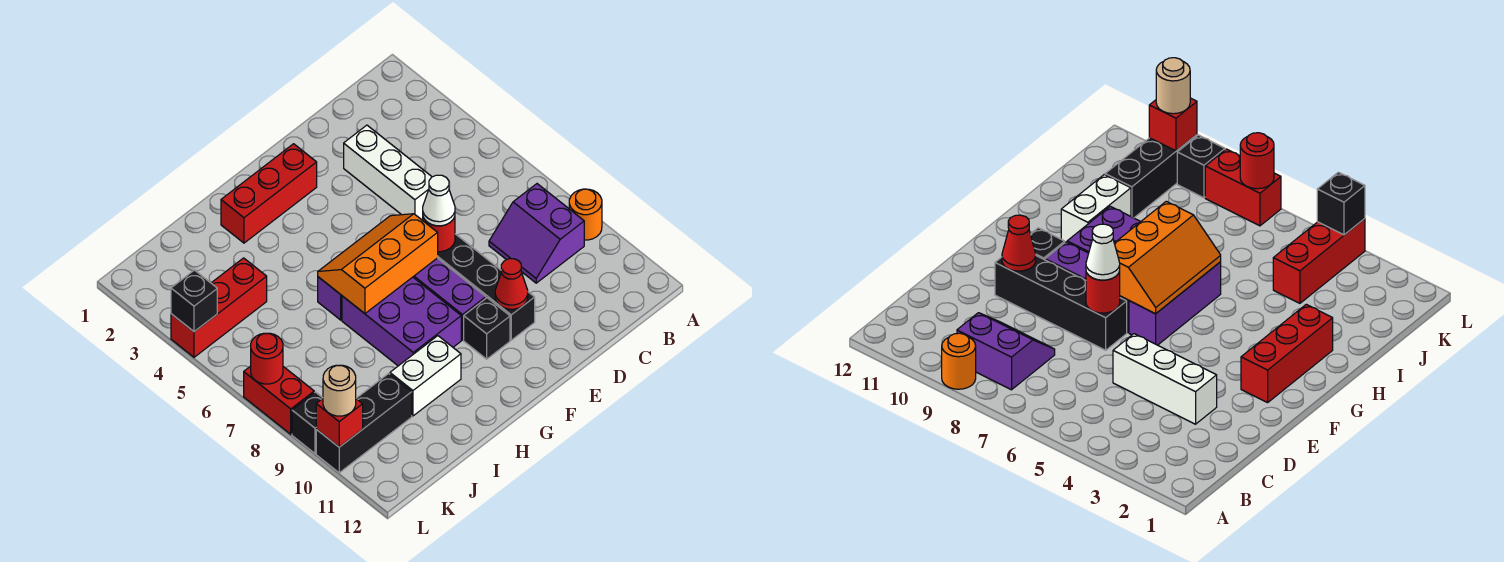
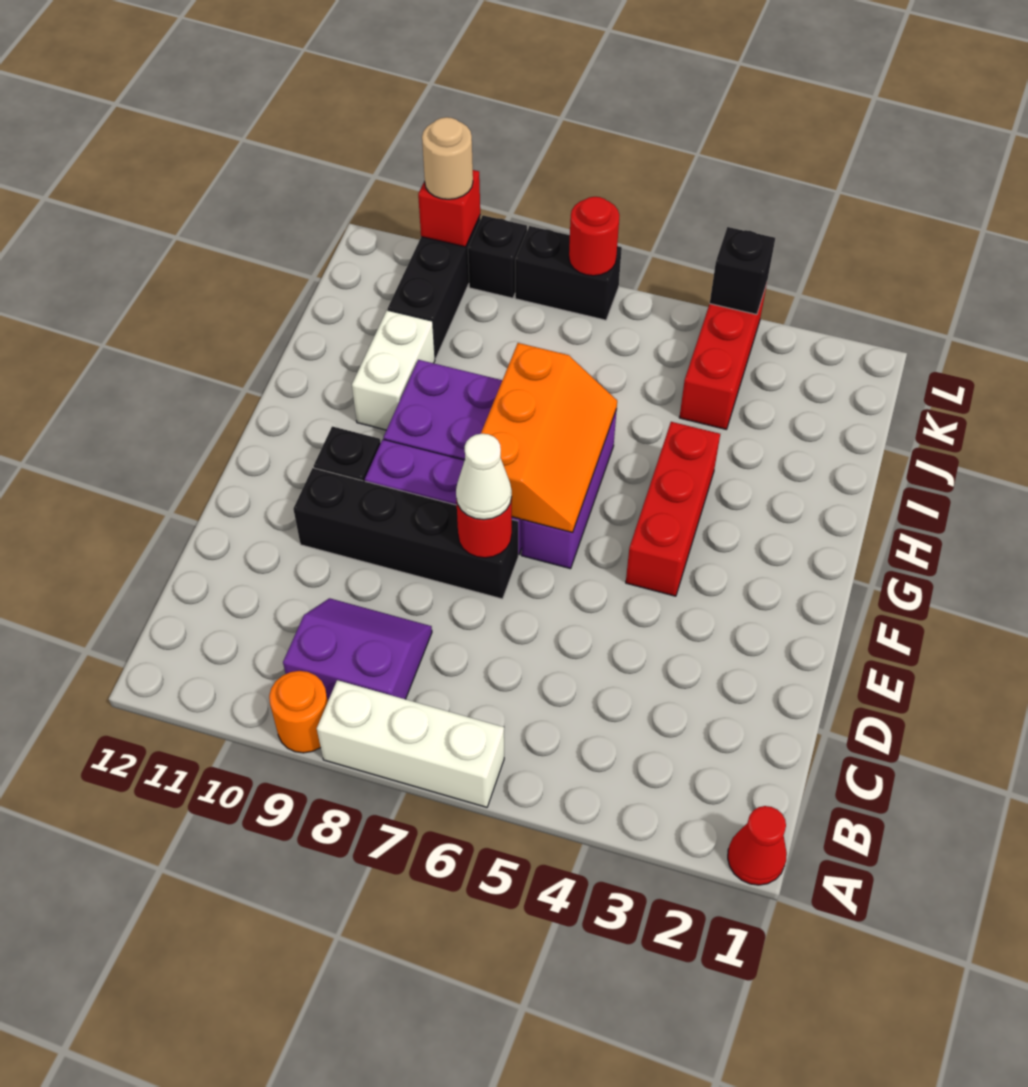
white 1x3 brick [344,125,432,220] -> white 1x3 brick moved to [317,680,504,807]
red 1x1 cone [495,259,528,309] -> red 1x1 cone moved to [728,806,787,885]
red 1x3 brick [221,144,317,243] -> red 1x3 brick moved to [626,422,720,596]
red 1x2 brick [244,366,314,434] -> black 1x2 brick [515,226,622,320]

